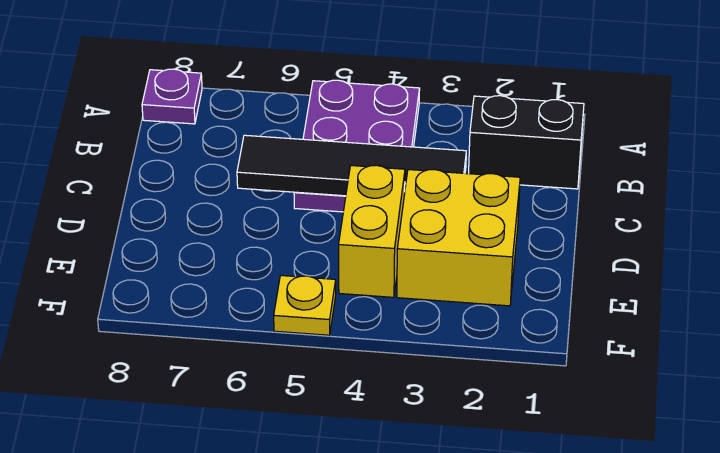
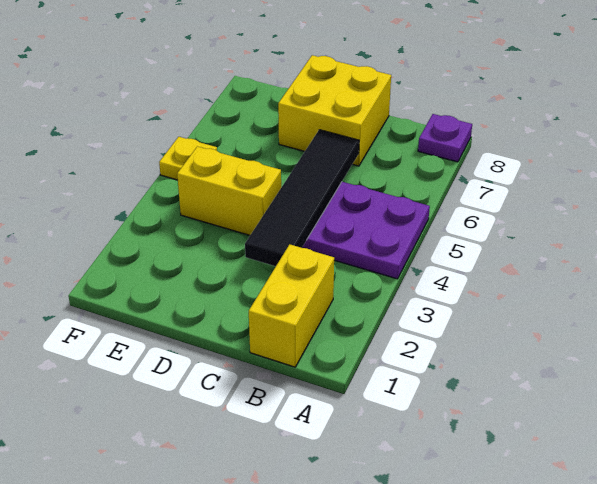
black 1x2 brick [469,96,584,189] -> yellow 1x2 brick [249,244,334,367]
yellow 2x2 brick [397,169,520,306] -> yellow 2x2 brick moved to [278,55,391,166]

